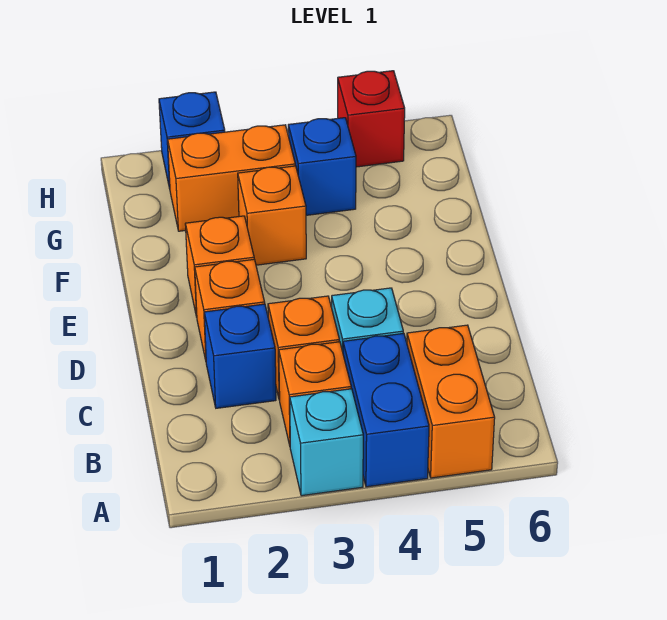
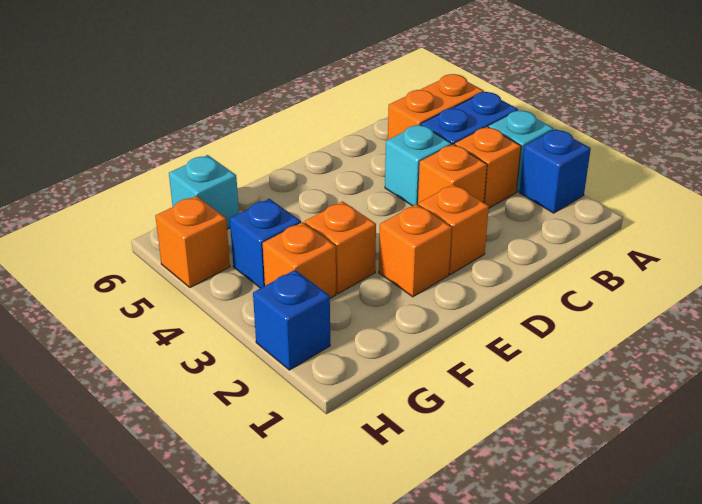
blue 1x1 brick [204,304,276,408] -> blue 1x1 brick moved to [519,129,591,213]
orange 1x2 brick [168,125,295,231] -> orange 1x1 brick [263,222,336,298]
none -> cyan 1x1 brick [169,155,239,229]
red 1x1 brick [338,71,405,167] -> orange 1x1 brick [155,196,230,288]

